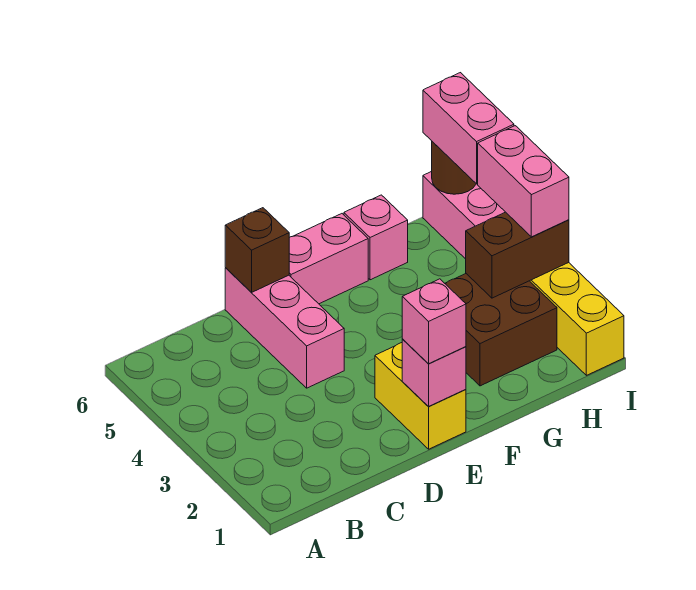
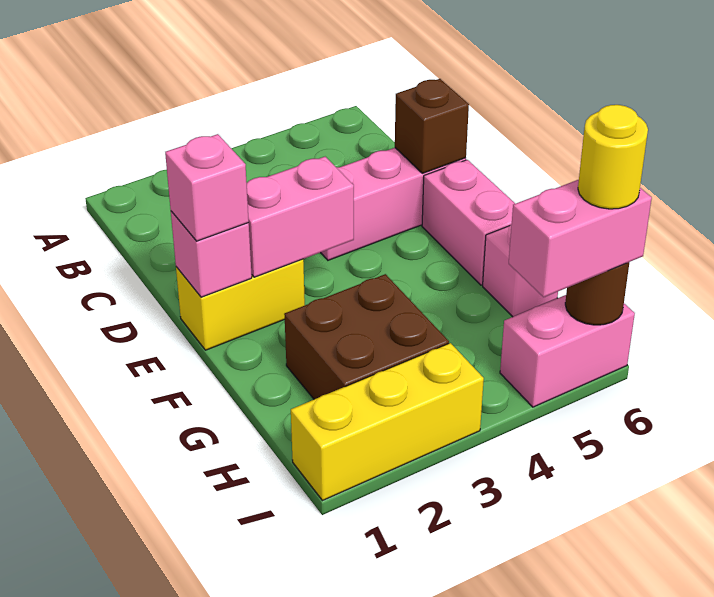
brown 1x2 brick [466,212,569,298] -> none
pink 1x2 brick [478,126,569,237] -> pink 1x2 brick moved to [247,157,354,277]
none -> yellow 1x1 round brick [578,105,648,209]

